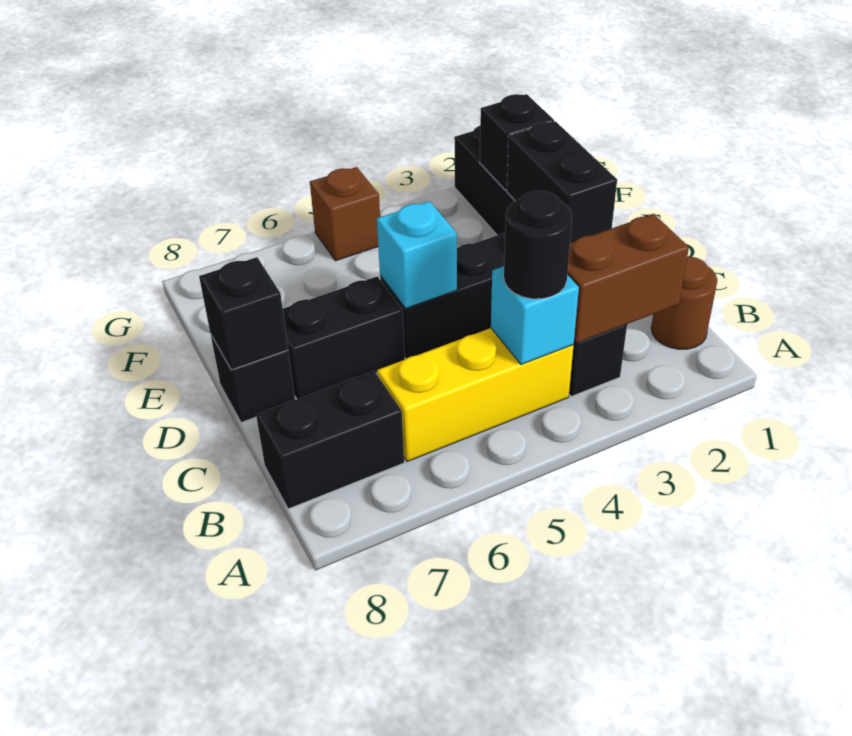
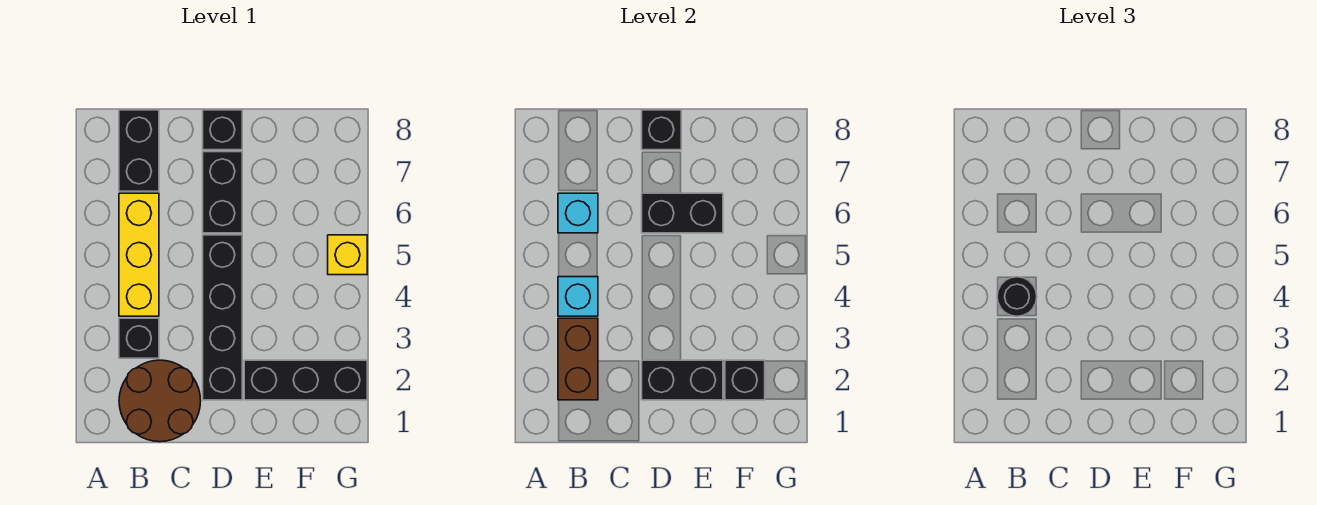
brown 1x1 round brick [651,257,717,349] -> brown 2x2 round brick [119,360,201,442]
cyan 1x1 brick [377,201,457,308] -> cyan 1x1 brick moved to [558,193,598,233]
none -> black 1x2 brick [642,193,723,233]
brown 1x1 brick [310,167,380,261] -> yellow 1x1 brick [328,235,367,275]

